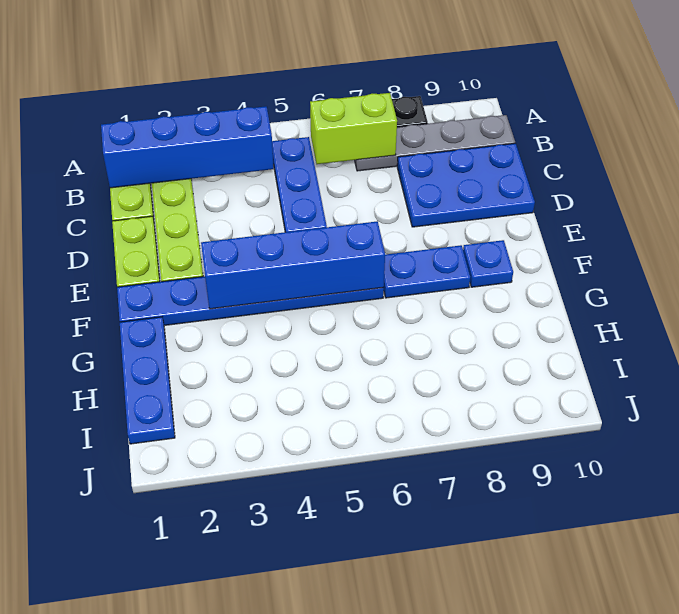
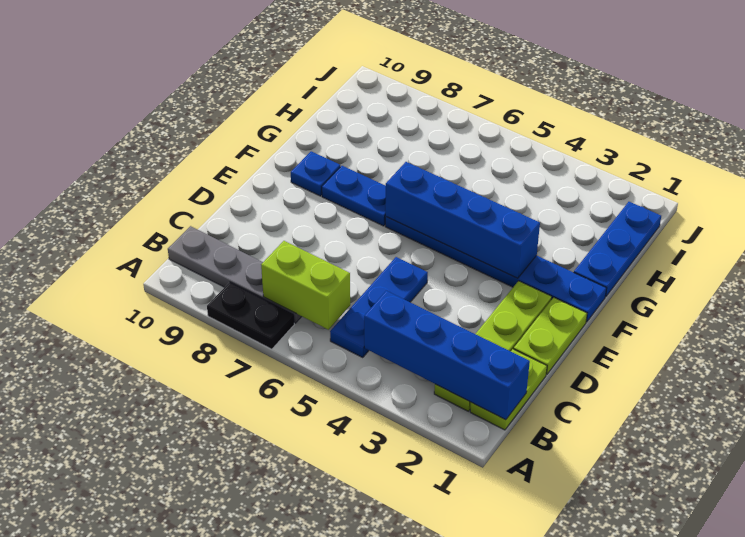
blue 2x3 plate [397,143,535,227] -> none

